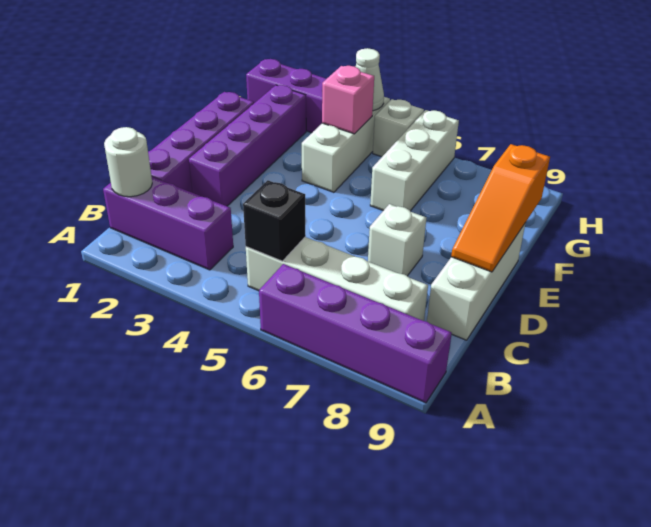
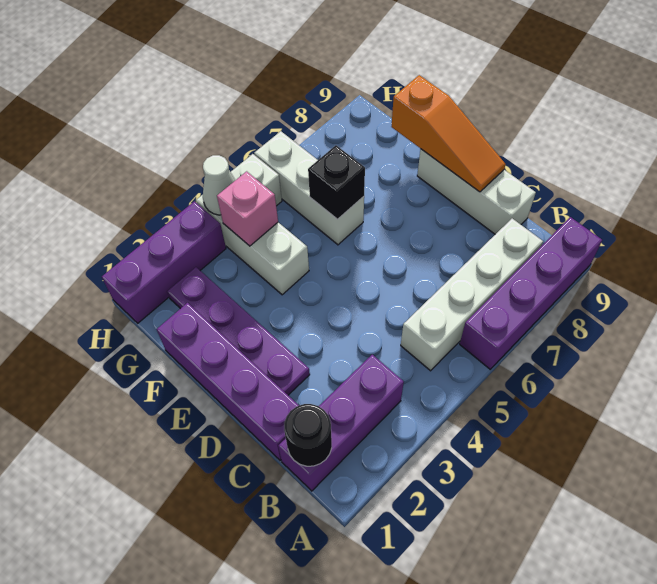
white 1x1 round brick [104,127,152,197] -> black 1x1 round brick [284,404,332,466]
black 1x1 brick [243,180,306,261] -> black 1x1 brick moved to [308,145,365,219]
purple 1x4 brick [189,85,306,206] -> purple 1x4 plate [167,267,310,395]
white 1x1 brick [368,204,426,276] -> none

